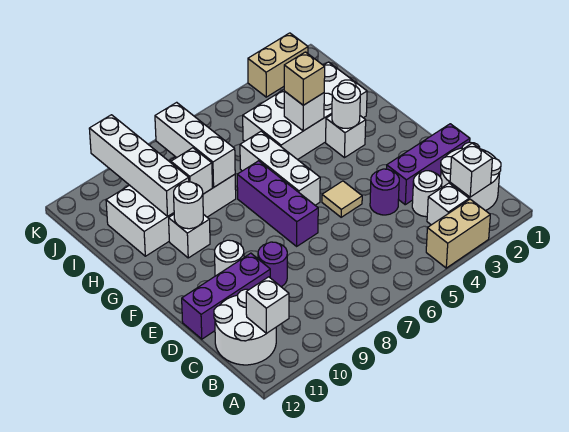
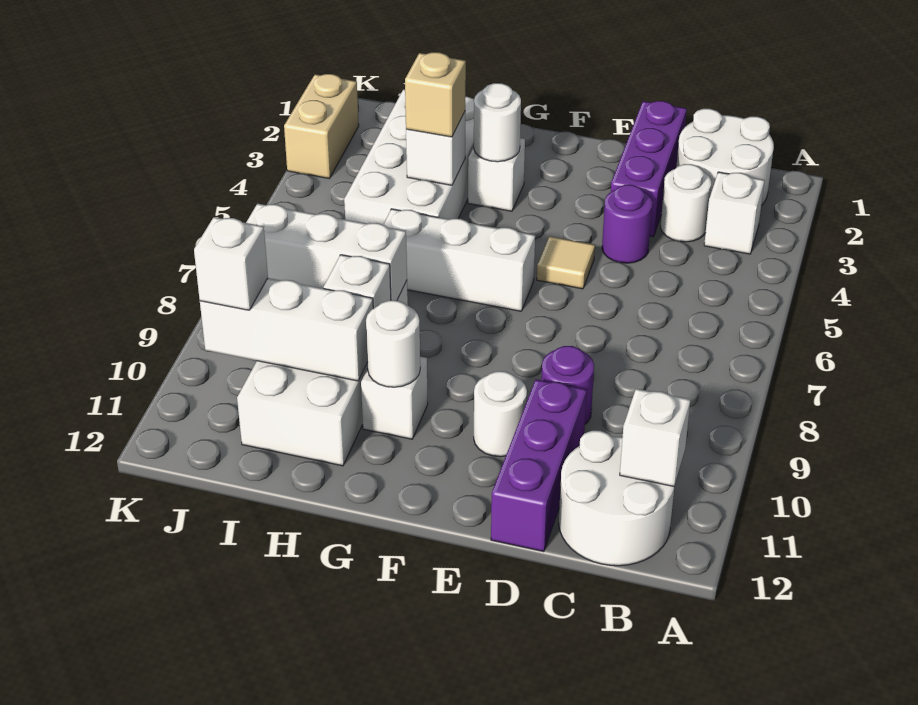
tan 1x2 brick [426,199,490,268] -> none
white 1x1 brick [450,143,493,197] -> white 1x1 brick moved to [194,217,268,310]
purple 1x3 brick [237,161,318,246] -> none
white 1x4 brick [89,115,189,216] -> white 1x3 brick [200,278,373,381]

